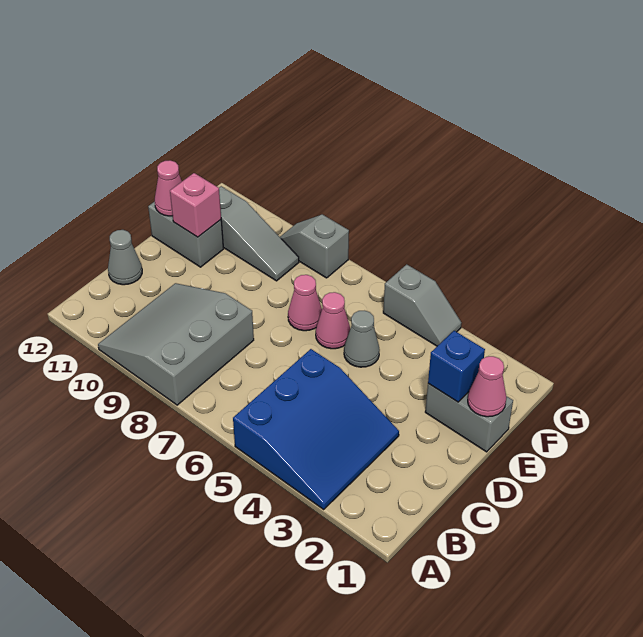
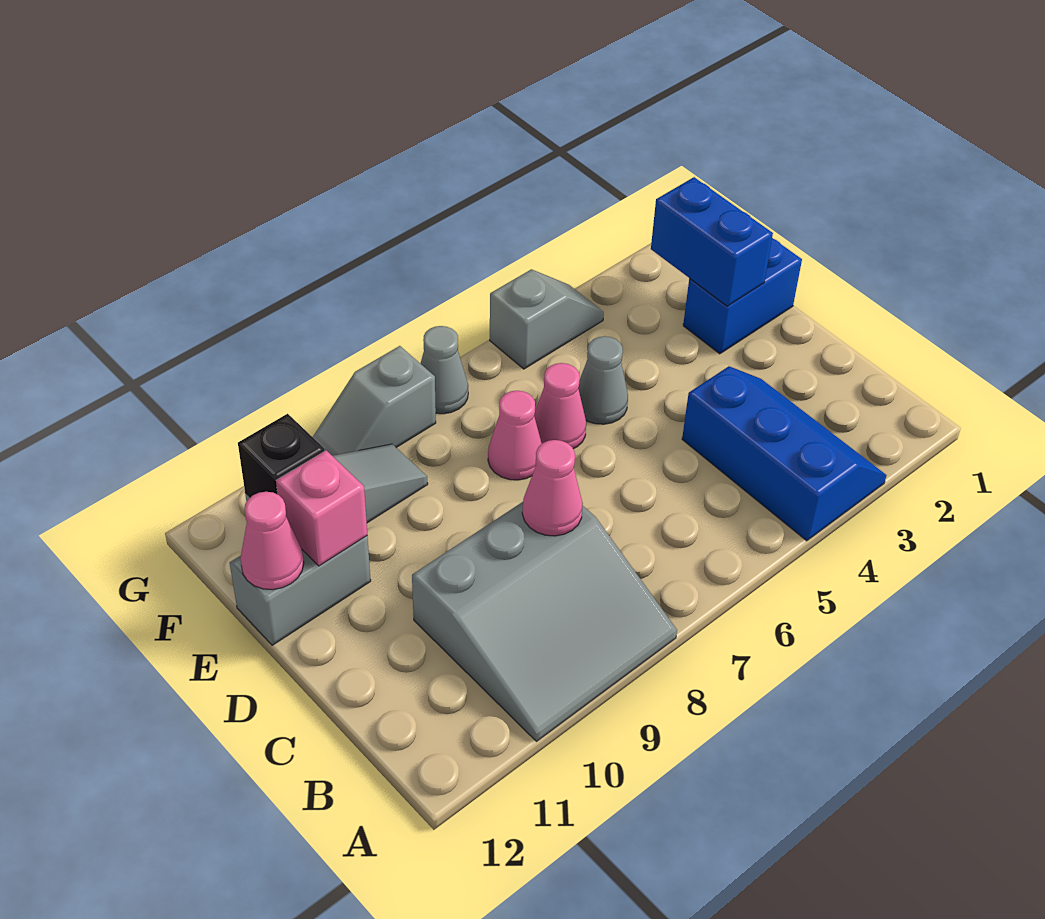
blue 3x3 slope [233,349,399,509] -> blue 2x3 slope [682,366,887,541]
grey 3x3 slope [98,283,254,405] -> grey 3x3 slope turned to [412,502,677,741]
grey 1x1 cone [108,230,142,285] -> grey 1x1 cone moved to [420,326,468,414]
grey 1x2 brick [425,384,513,452] -> blue 1x2 brick [683,238,802,354]
pink 1x1 cone [468,356,507,417] -> pink 1x1 cone moved to [522,440,583,536]
blue 1x1 brick [428,331,485,402] -> blue 1x2 brick [651,177,773,306]
none -> black 1x1 brick [238,414,324,497]

